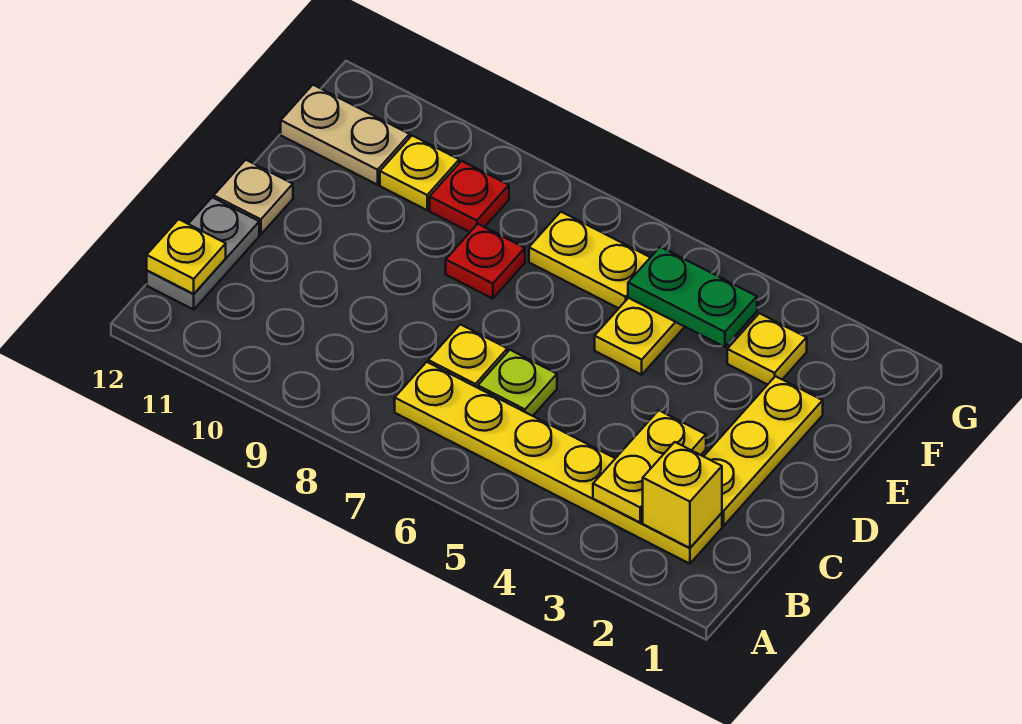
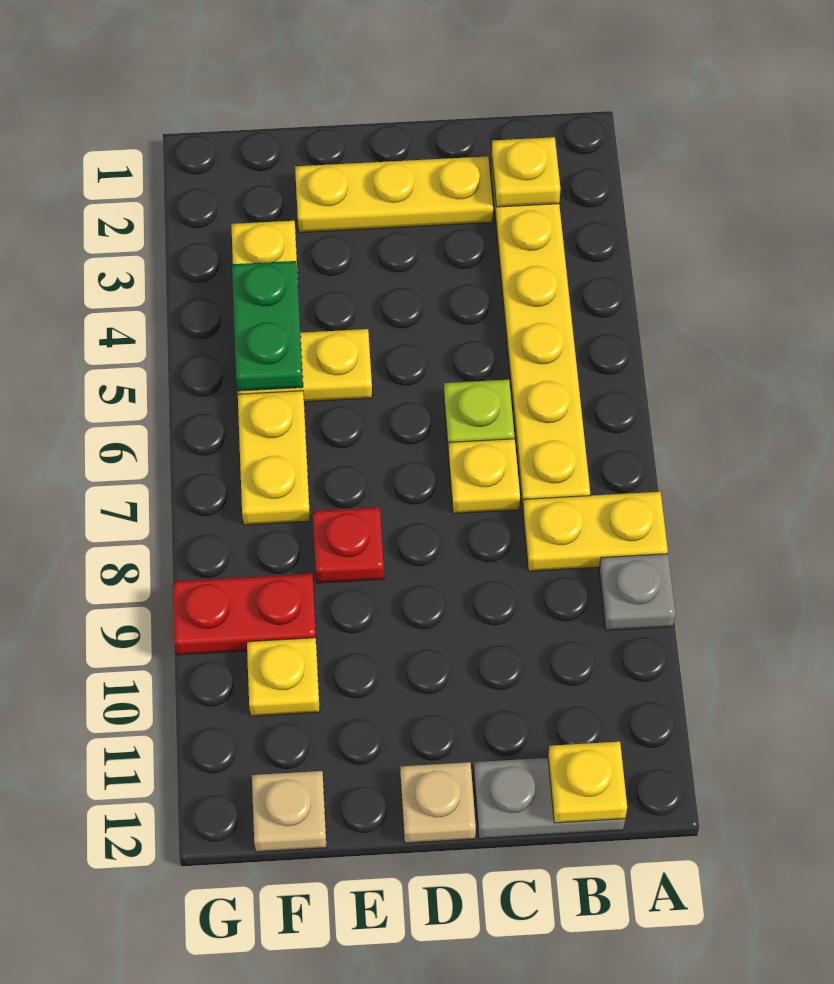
none -> grey 1x1 plate [599,554,675,630]
yellow 1x1 brick [643,442,722,548] -> yellow 1x1 plate [492,137,560,207]
yellow 1x2 plate [593,410,706,522] -> yellow 1x2 plate moved to [523,492,668,571]
red 1x1 plate [430,161,509,232] -> red 1x2 plate [173,574,316,655]
tan 1x2 plate [281,85,410,185] -> tan 1x1 plate [252,771,327,852]

